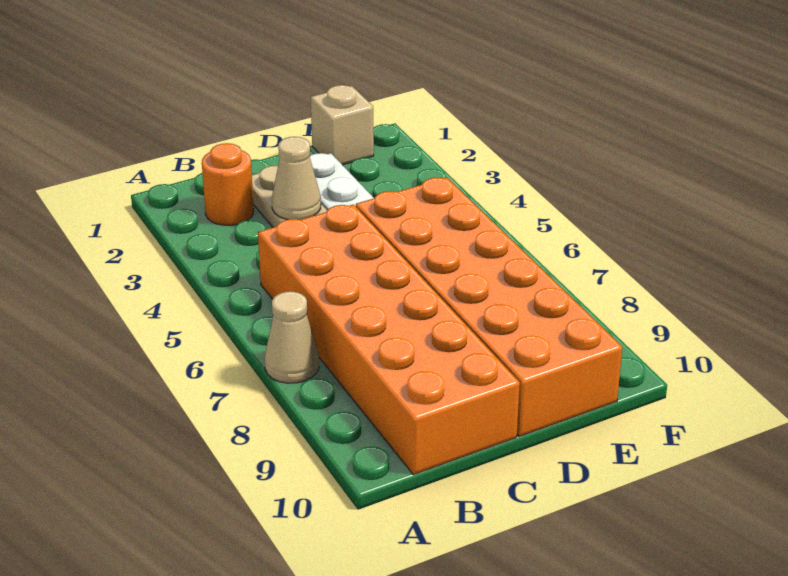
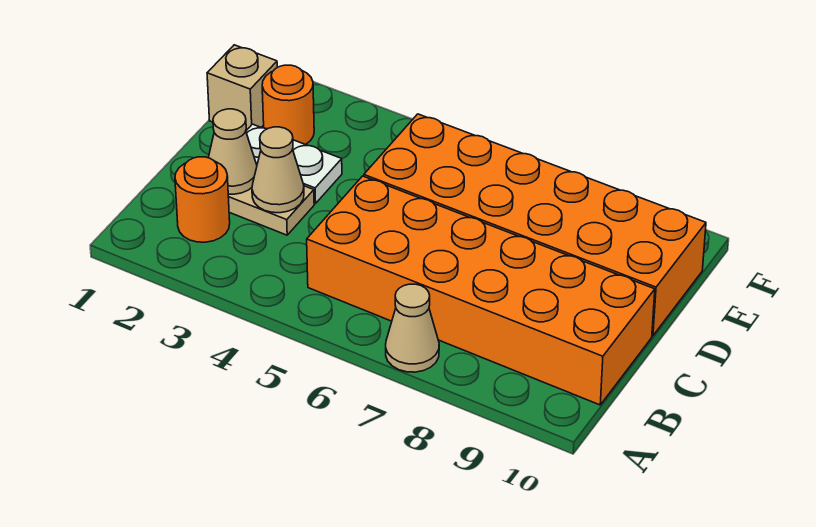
none -> tan 1x1 cone [208,109,257,194]
none -> orange 1x1 round brick [262,65,314,145]

